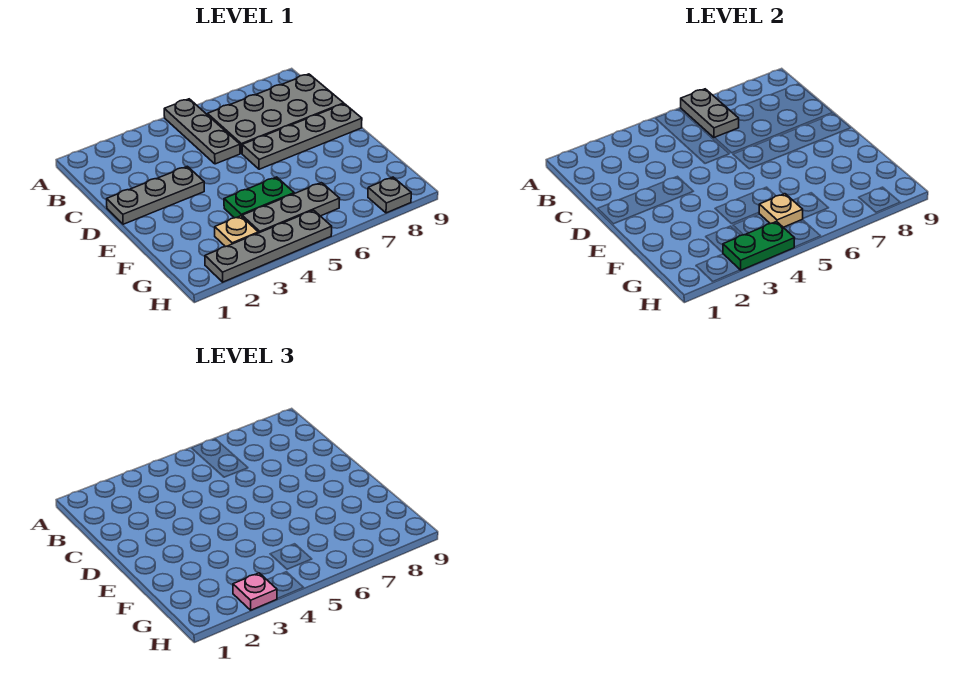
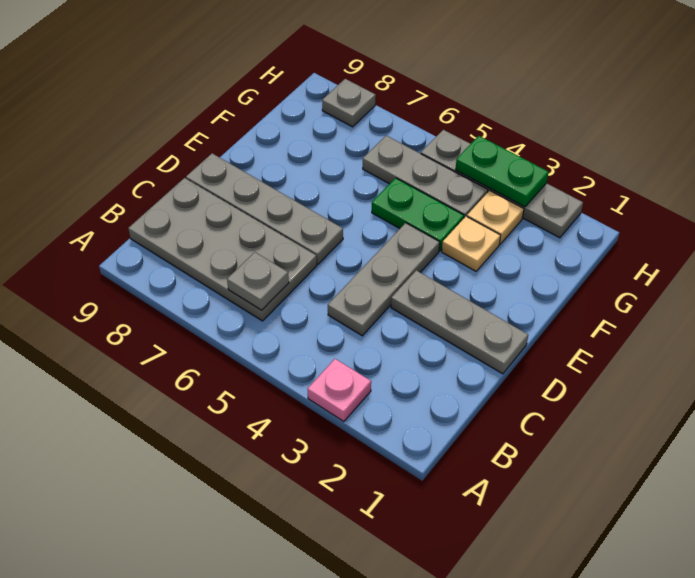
grey 1x3 plate [164,99,240,164] -> grey 1x3 plate moved to [328,223,440,336]
grey 1x2 plate [681,89,739,138] -> grey 1x1 plate [227,252,289,310]
tan 1x1 plate [759,194,803,227] -> tan 1x1 plate moved to [442,216,501,271]
pink 1x1 plate [233,573,277,610] -> pink 1x1 plate moved to [308,359,371,422]

